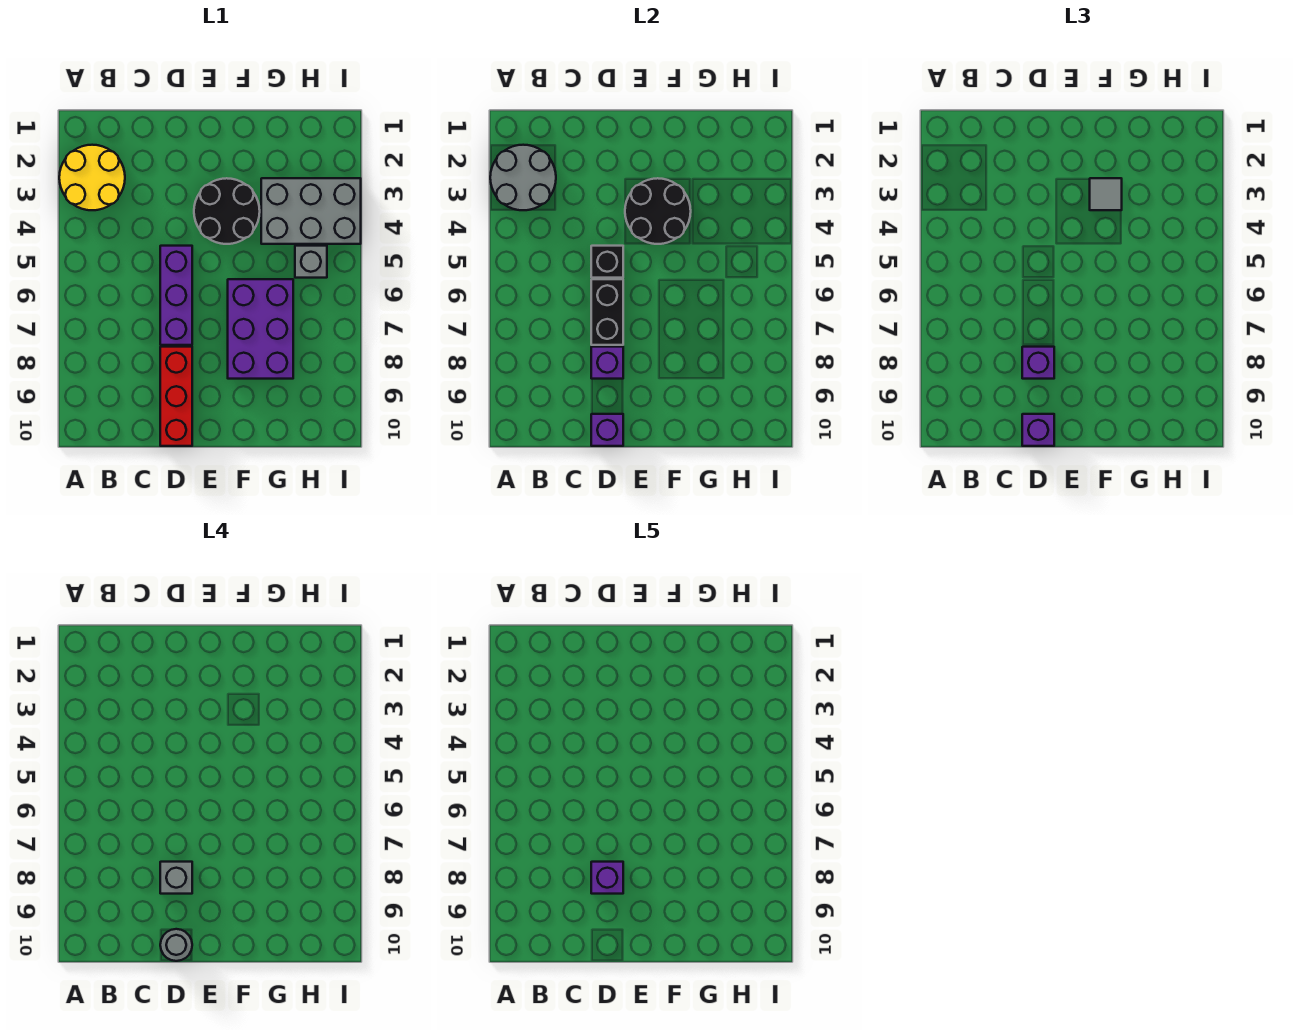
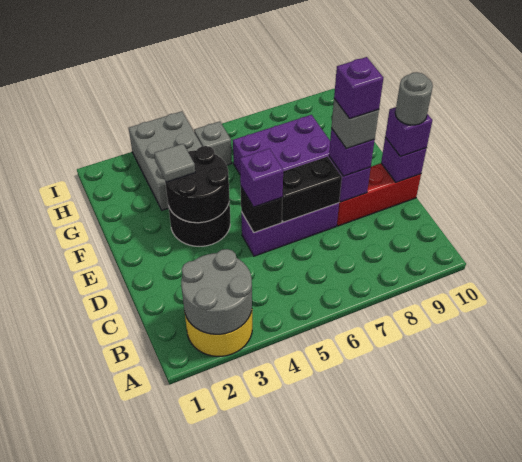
none -> purple 1x1 brick [240,149,283,207]

